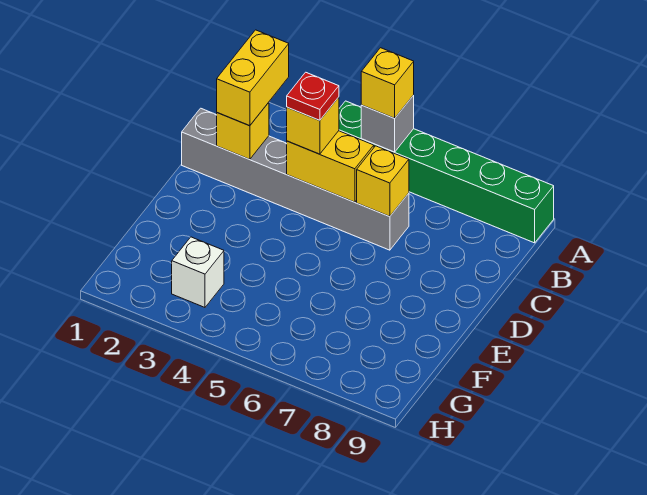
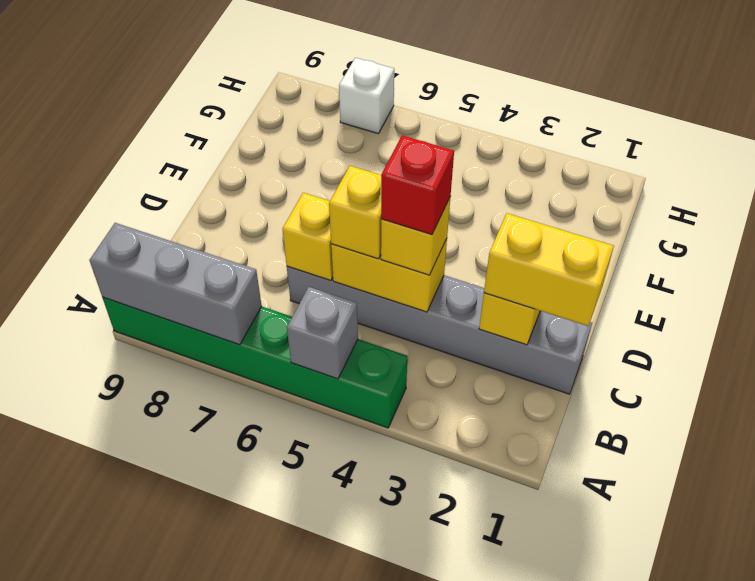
yellow 1x1 brick [361,48,414,118] -> yellow 1x1 brick moved to [329,166,381,259]
none -> grey 1x3 brick [89,223,262,345]
yellow 1x2 brick [217,30,289,126] -> yellow 1x2 brick turned to [484,213,614,326]
red 1x1 plate [287,72,339,120] -> red 1x1 brick [381,135,454,235]
white 1x1 brick [172,237,224,307] -> white 1x1 brick moved to [339,58,394,134]

